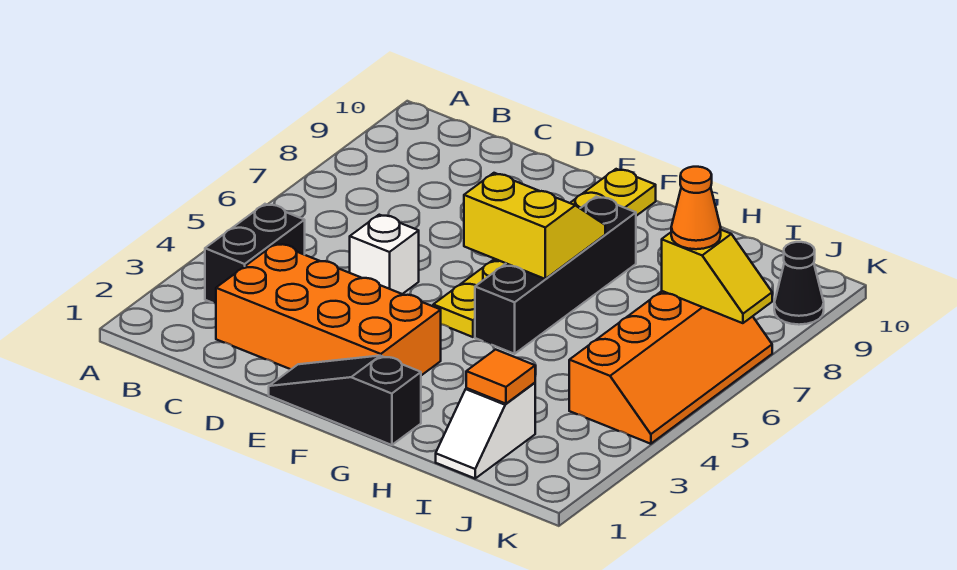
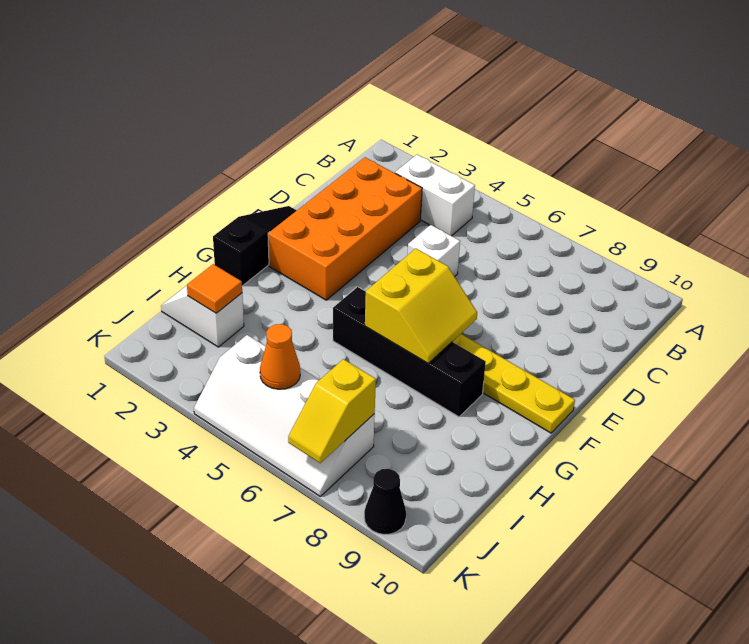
black 1x2 brick [205,204,305,303] -> white 1x2 brick [395,155,475,236]
orange 2x4 slope [569,291,772,444] -> white 2x4 slope [194,335,375,496]
orange 1x1 cone [671,167,721,249] -> orange 1x1 cone moved to [260,324,300,389]

